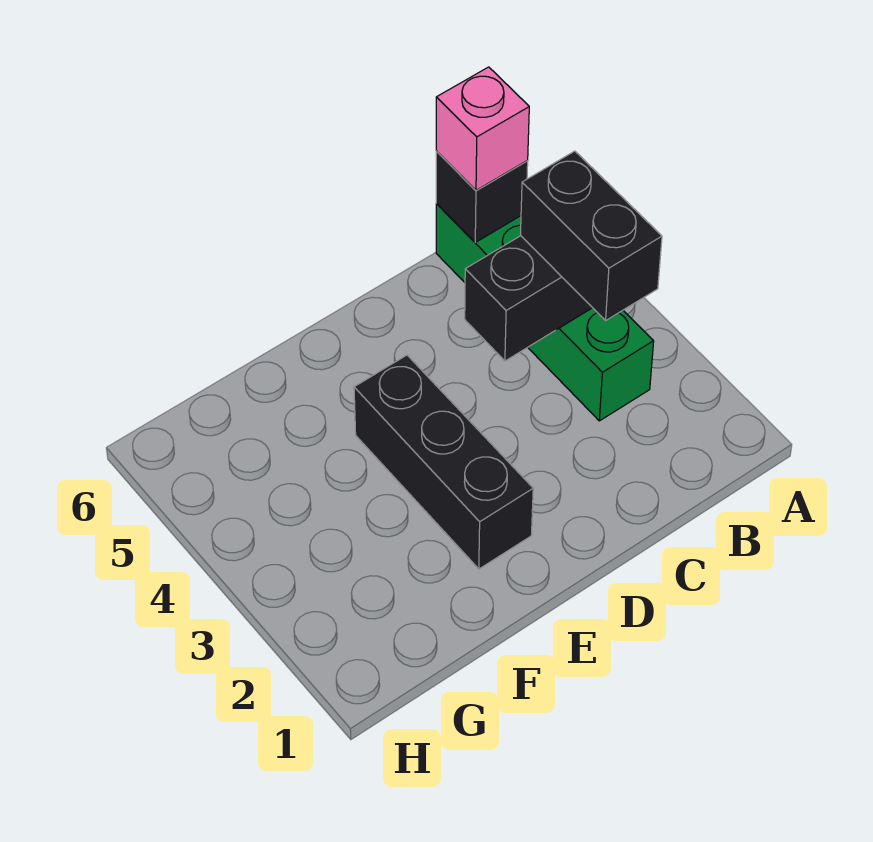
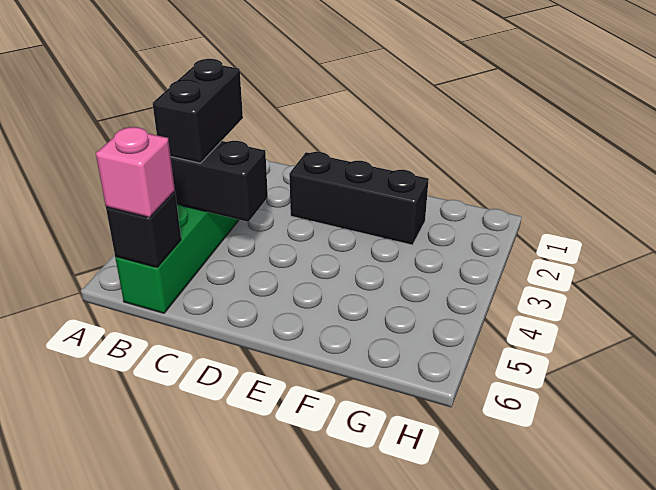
black 1x3 brick [354,355,533,569] -> black 1x3 brick turned to [289,152,429,245]

